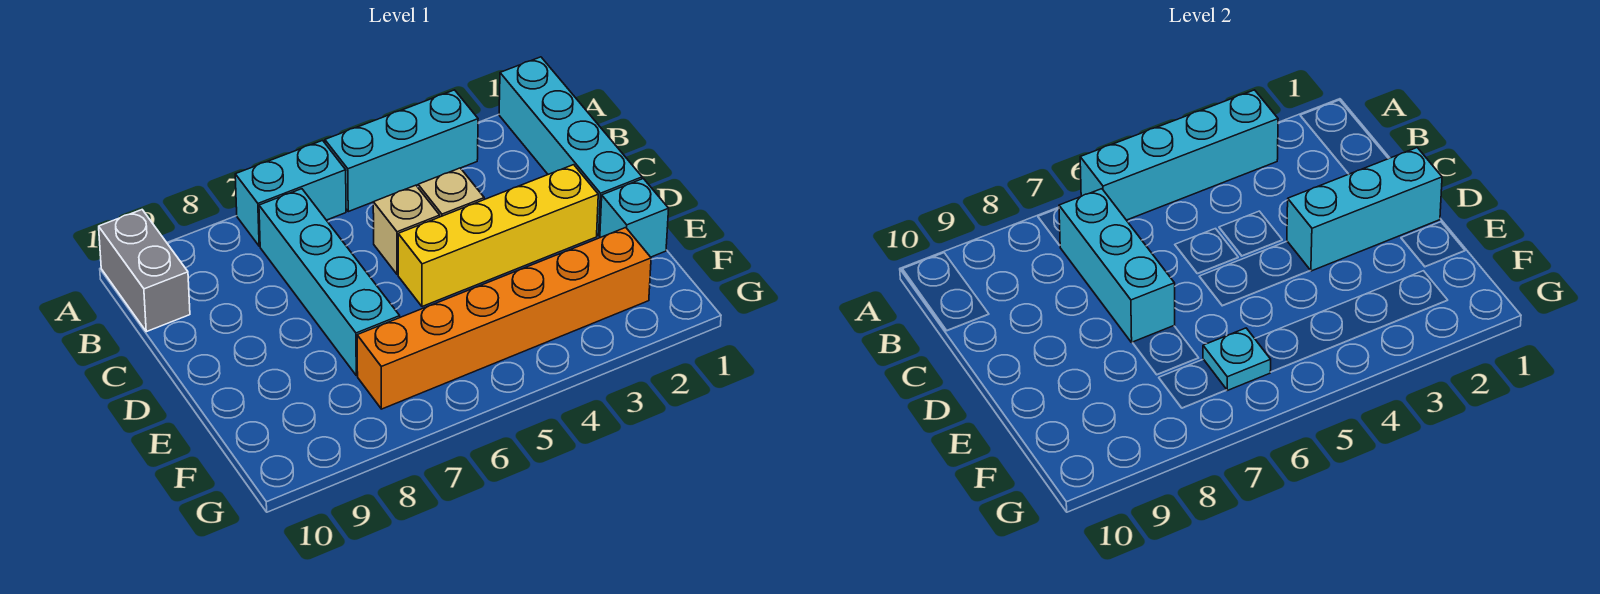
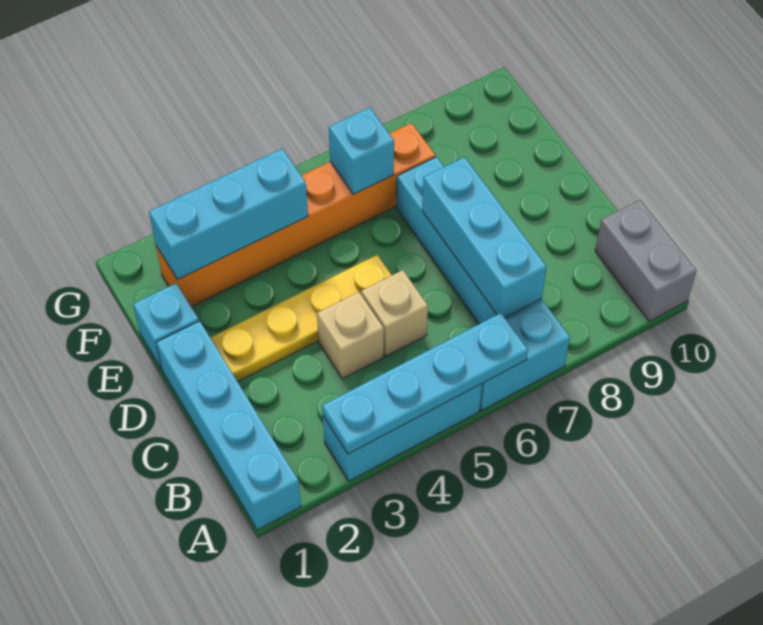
cyan 1x4 brick [1080,90,1278,220] -> cyan 1x4 plate [322,313,528,454]
cyan 1x3 brick [1287,148,1442,271] -> cyan 1x3 brick moved to [149,149,308,280]
yellow 1x4 brick [398,165,598,307] -> yellow 1x4 plate [210,255,392,381]
cyan 1x1 plate [1203,328,1271,390] -> cyan 1x1 brick [329,107,394,194]

